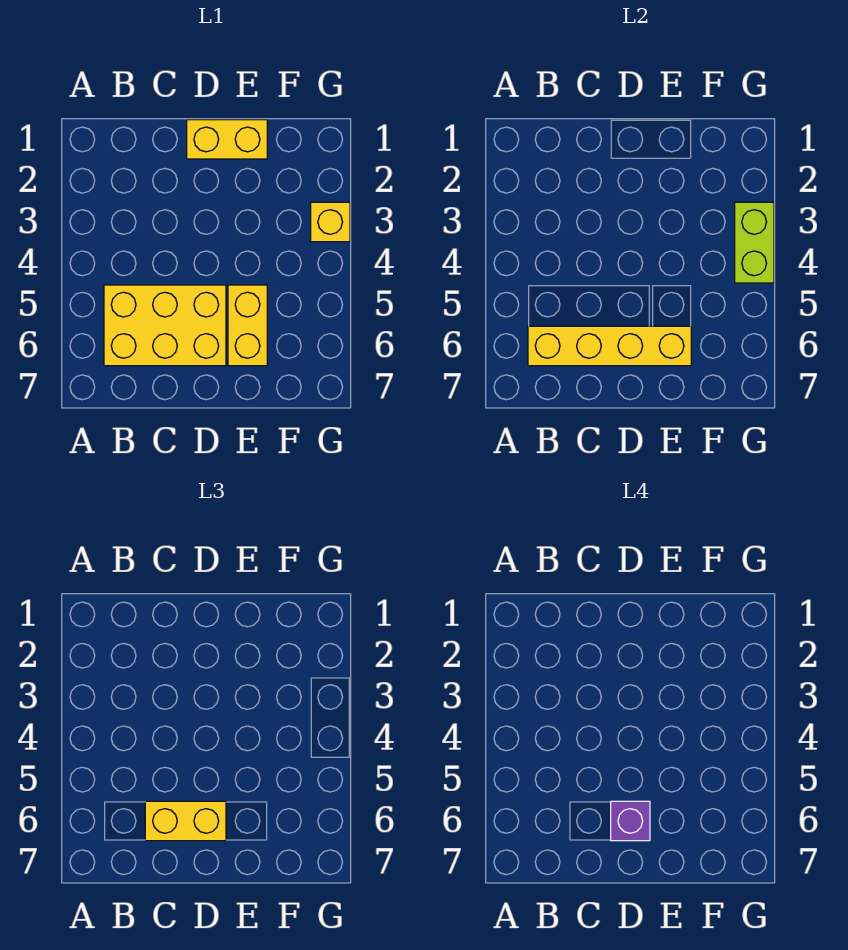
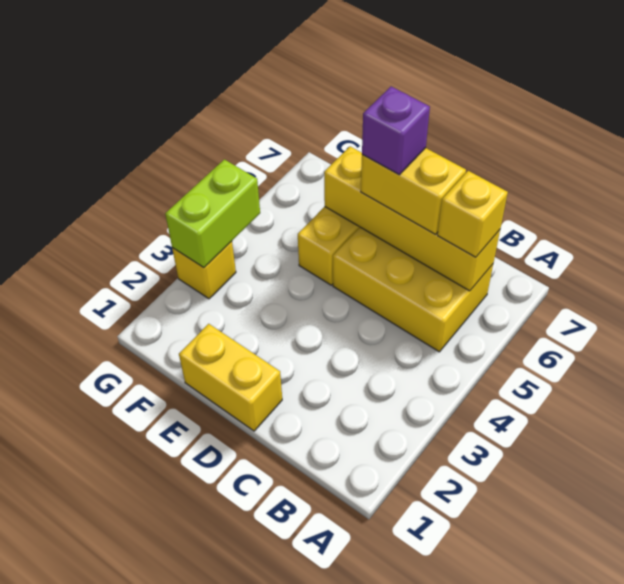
none -> yellow 1x1 brick [438,171,508,257]

